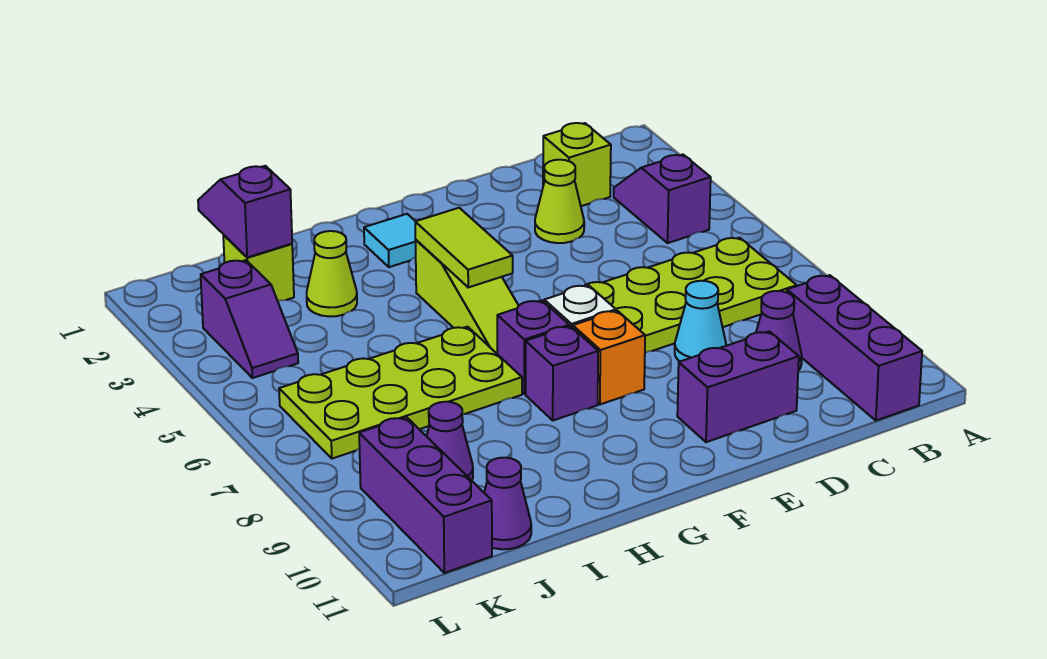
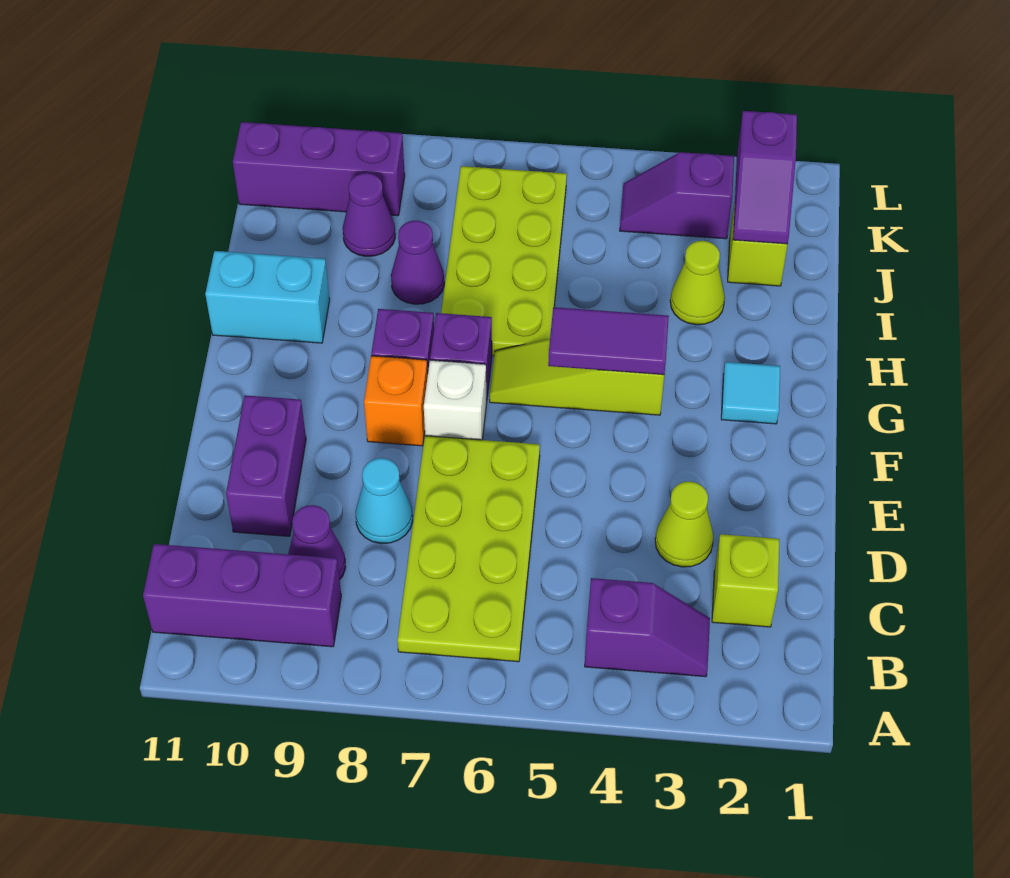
lime 1x2 tile [415,208,513,287] -> purple 1x2 tile [548,307,669,375]
none -> cyan 1x2 brick [205,251,330,343]
purple 1x2 slope [198,166,292,257] -> purple 1x2 slope turned to [733,111,797,244]
purple 1x1 cone [484,458,531,549] -> purple 1x1 cone moved to [391,221,444,304]

